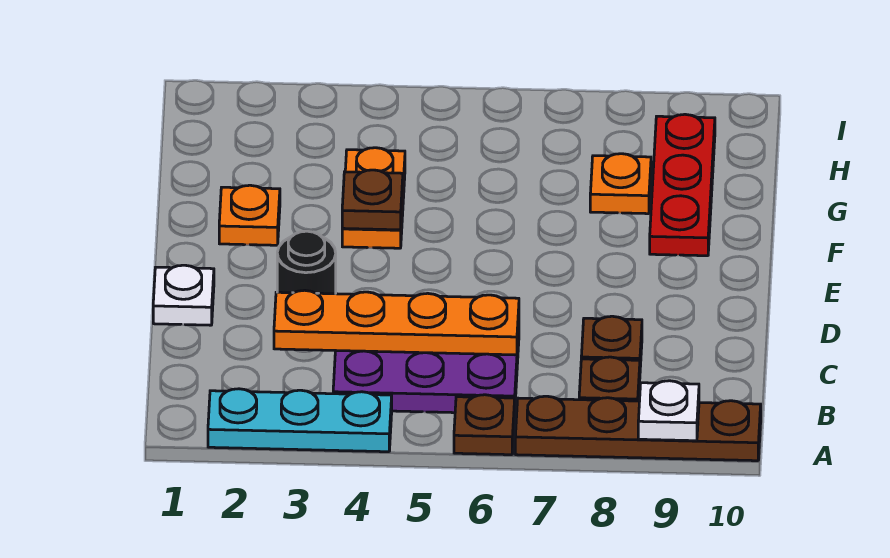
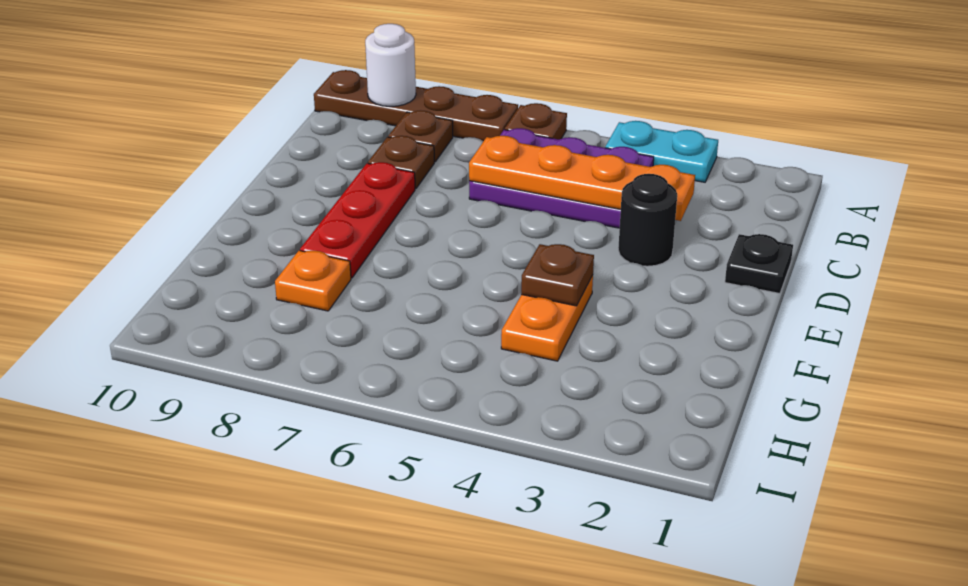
cyan 1x3 plate [208,389,392,452] -> cyan 1x2 plate [605,121,718,182]
white 1x1 plate [638,381,699,441] -> white 1x1 round brick [365,24,416,107]
white 1x1 plate [153,265,214,325] -> black 1x1 plate [725,234,793,294]
orange 1x1 plate [219,185,280,245] -> none
red 1x3 plate [650,114,715,256] -> red 1x3 plate moved to [300,162,415,278]

